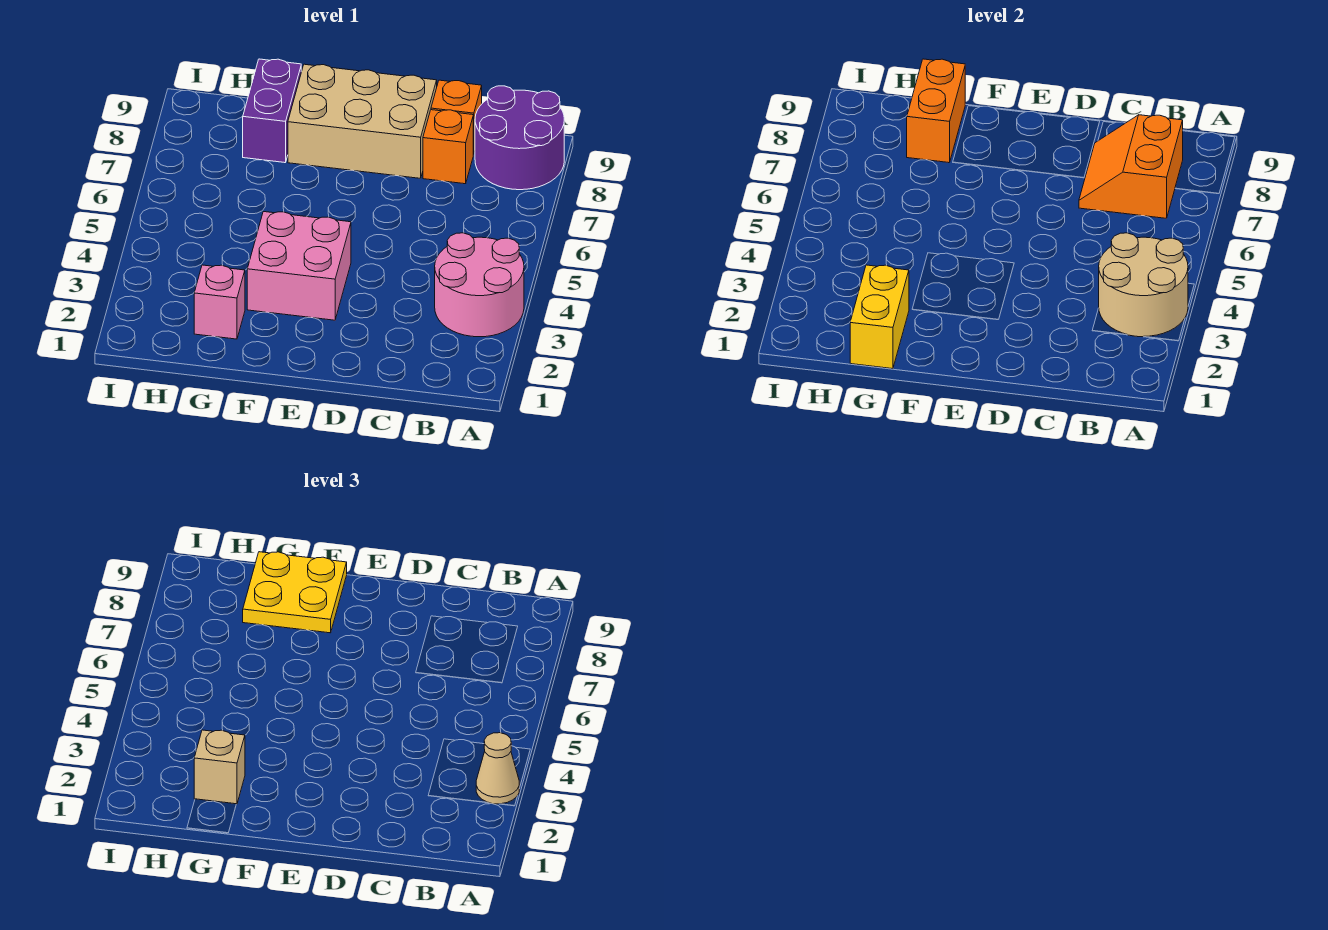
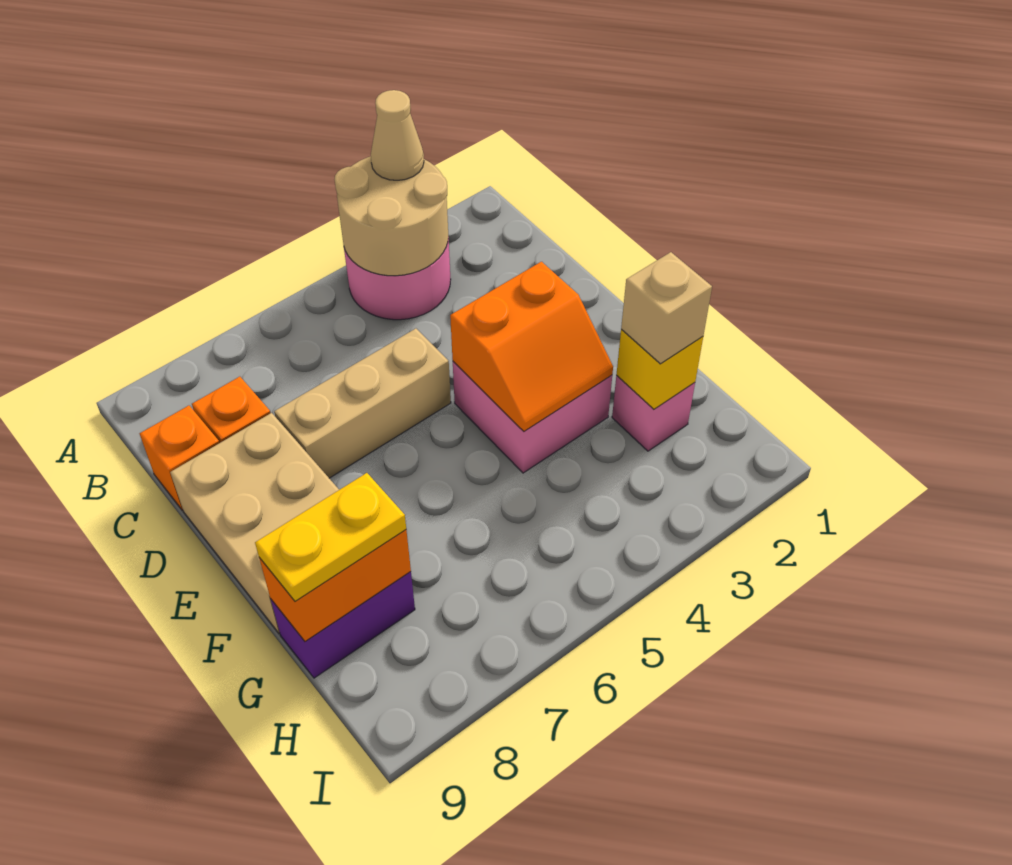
purple 2x2 round brick [475,86,564,190] -> none
orange 2x2 slope [1079,115,1183,218] -> orange 2x2 slope moved to [450,262,613,431]
none -> tan 1x3 brick [274,329,451,478]
yellow 2x2 plate [243,552,347,633] -> yellow 1x2 plate [255,473,406,601]
yellow 1x2 brick [850,265,909,369] -> yellow 1x1 brick [616,329,703,409]

